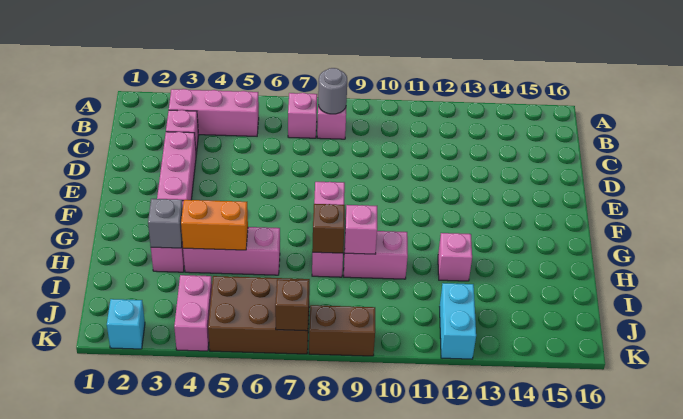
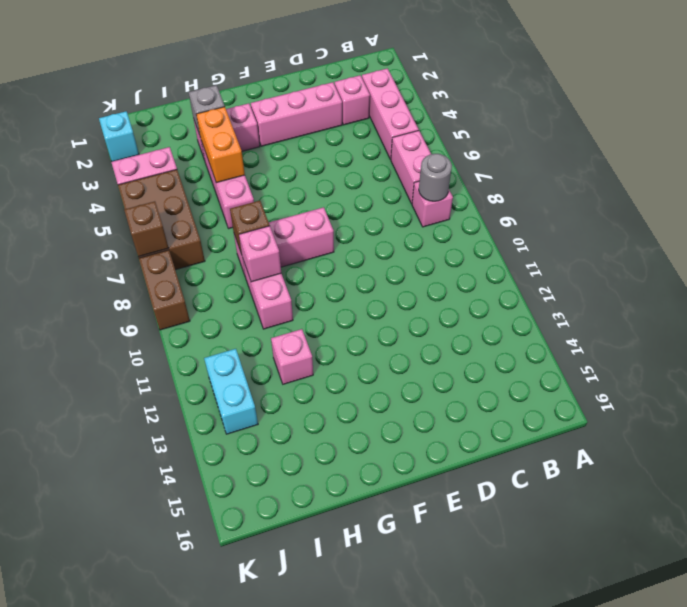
pink 1x1 brick [288,93,317,138] -> pink 1x2 brick [391,131,431,204]
cyan 1x2 brick [440,283,476,359] -> cyan 1x2 brick turned to [204,349,258,434]

